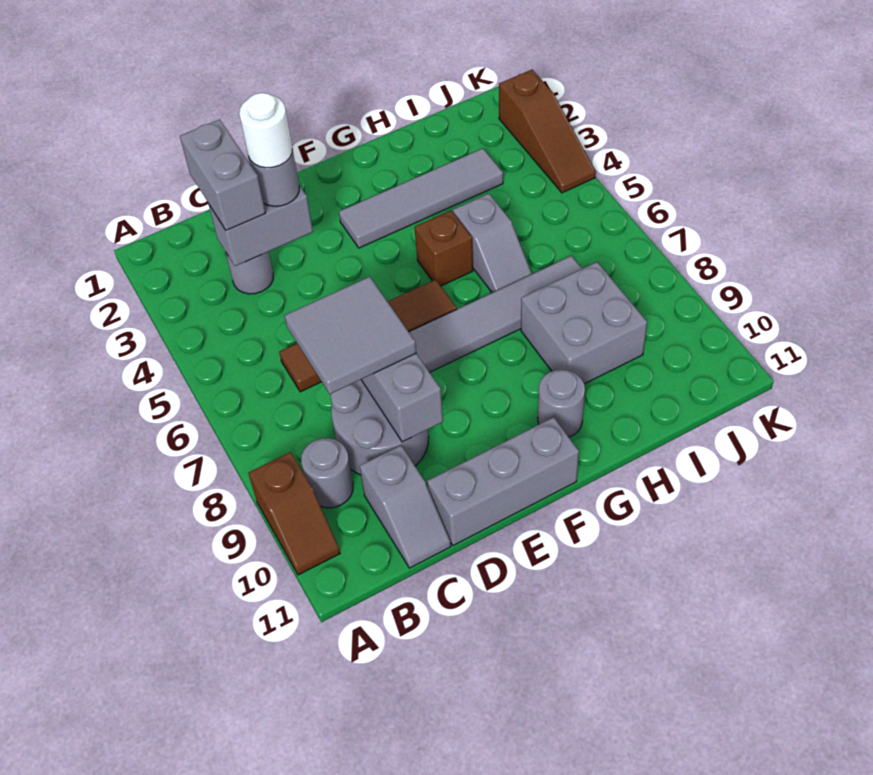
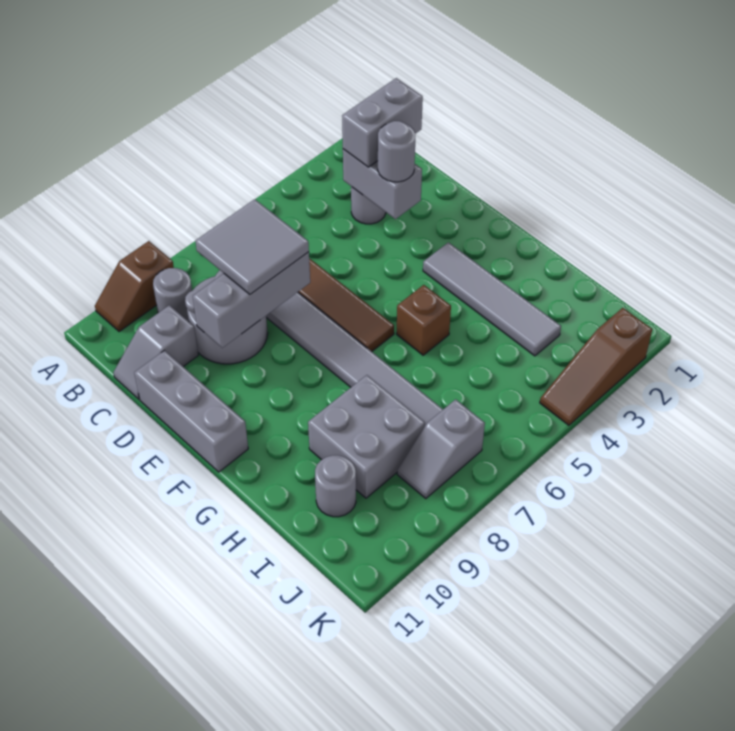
white 1x1 round brick [239,93,292,168] -> none
grey 1x1 round brick [538,370,585,437] -> grey 1x1 round brick moved to [315,455,356,517]
grey 1x2 slope [453,193,532,293] -> grey 1x2 slope moved to [397,399,485,499]

